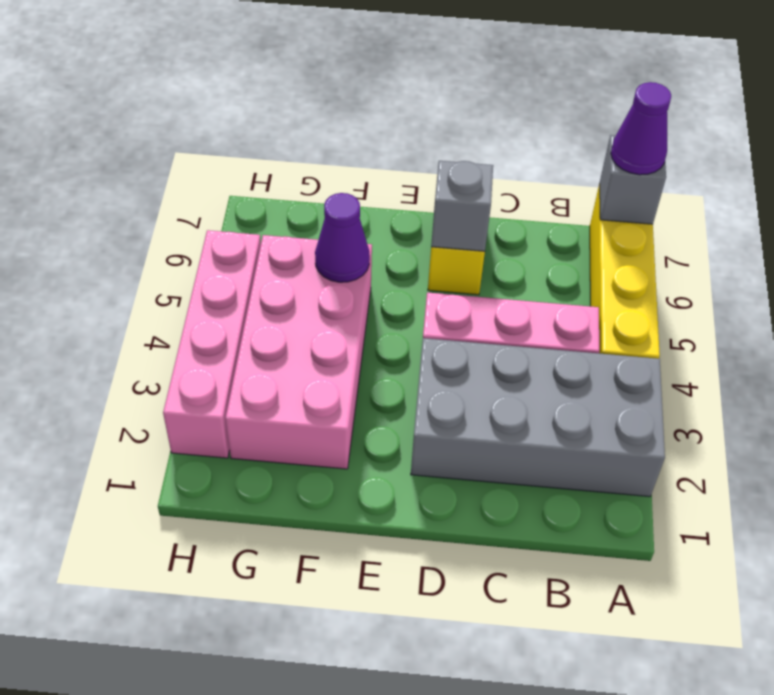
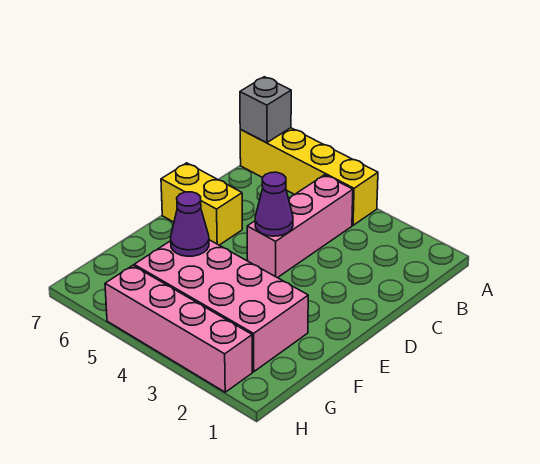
grey 2x4 brick [411,338,665,497] -> none
purple 1x1 cone [611,82,671,175] -> purple 1x1 cone moved to [255,172,293,236]
grey 1x1 brick [431,161,493,251] -> none

